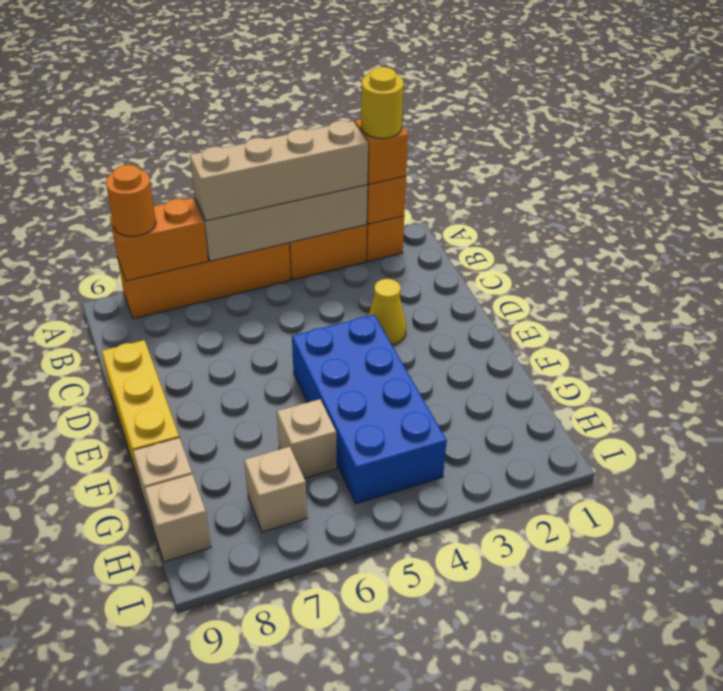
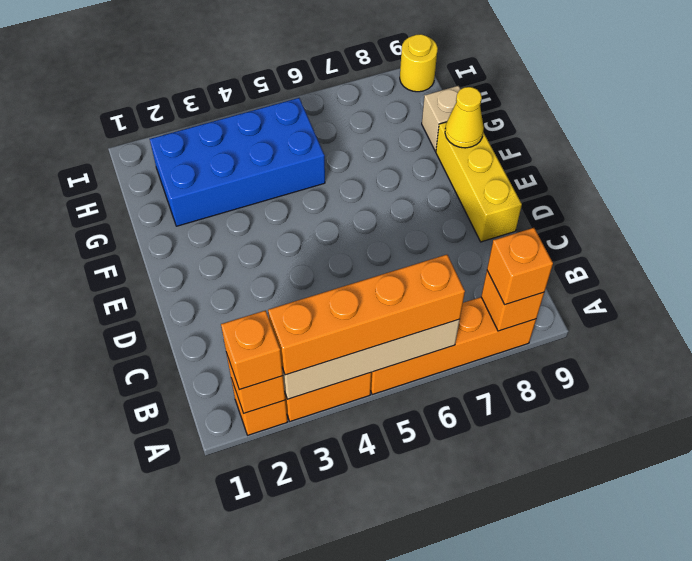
yellow 1x1 round brick [361,67,404,138] -> yellow 1x1 round brick moved to [400,34,438,92]
tan 1x4 brick [190,121,368,221] -> orange 1x4 brick [268,255,465,375]
orange 1x2 brick [110,198,208,281] -> orange 1x1 brick [481,271,544,331]
orange 1x1 round brick [106,165,156,237] -> orange 1x1 brick [487,228,553,305]
yellow 1x1 cone [369,279,406,345] -> yellow 1x1 cone moved to [445,87,484,148]
blue 2x4 brick [292,315,447,504] -> blue 2x4 brick turned to [150,98,325,226]
tan 1x1 brick [277,399,337,478] -> none
tan 1x1 brick [244,447,307,532] -> none
tan 1x1 brick [145,474,211,562] -> none

